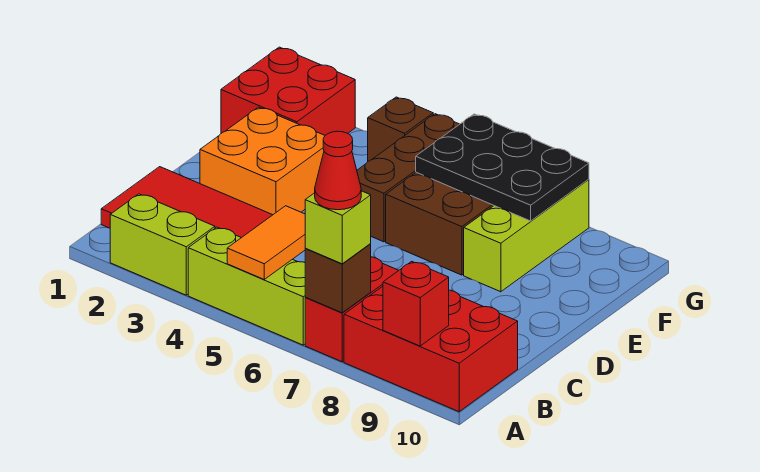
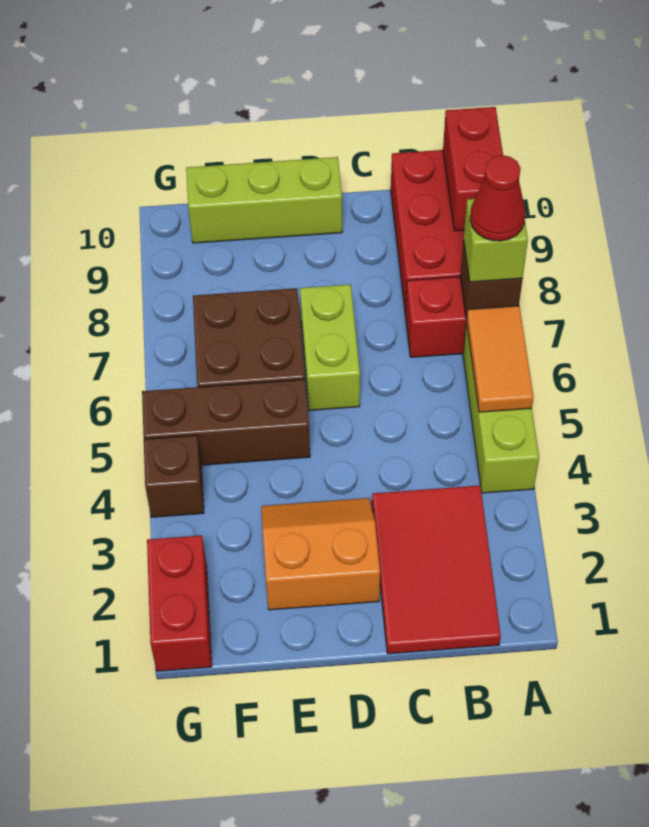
lime 1x2 brick [110,194,215,295] -> lime 1x2 brick moved to [300,284,360,410]
orange 1x2 tile [227,206,305,279] -> orange 1x2 tile turned to [466,306,534,412]
red 1x1 brick [383,261,449,346] -> red 1x2 brick [443,107,503,231]
orange 2x2 brick [200,107,325,215] -> orange 2x2 slope [261,498,380,610]
lime 1x3 brick [464,179,589,292] -> lime 1x3 brick moved to [186,157,342,243]
red 2x2 brick [221,47,355,135] -> red 1x2 brick [147,535,212,671]
black 2x3 plate [416,114,589,221] -> none

